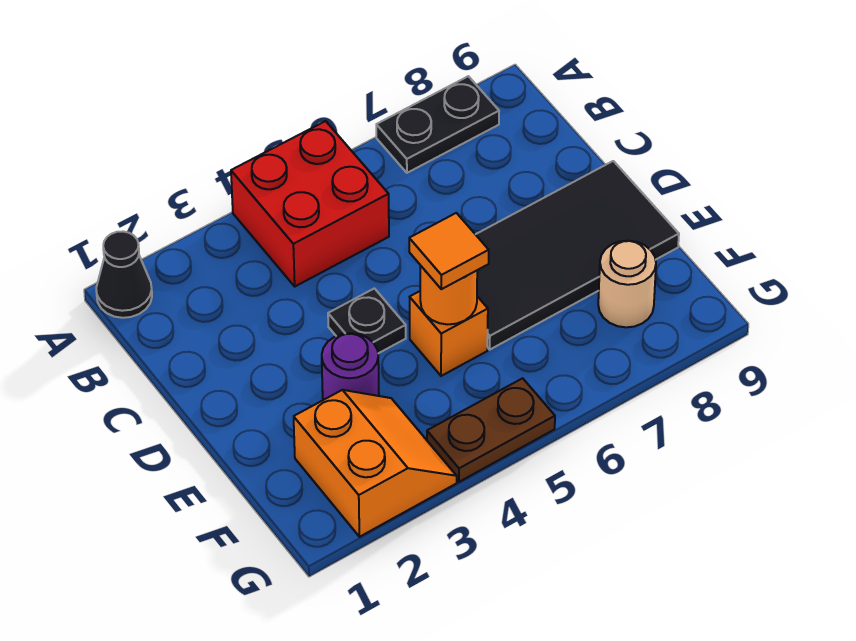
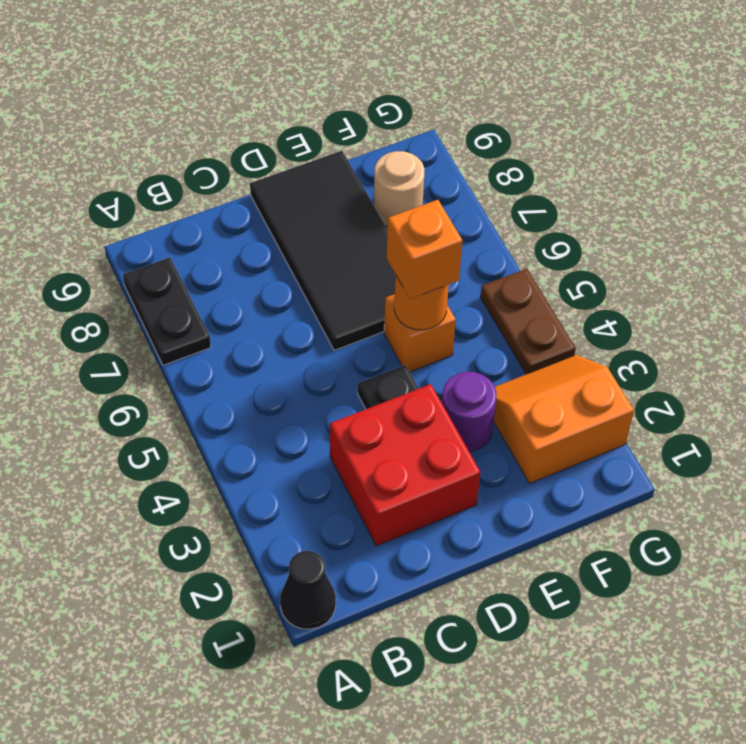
red 2x2 brick [231,121,389,286] -> red 2x2 brick moved to [330,384,480,546]
orange 1x1 tile [409,213,489,289] -> orange 1x1 brick [387,200,463,299]

